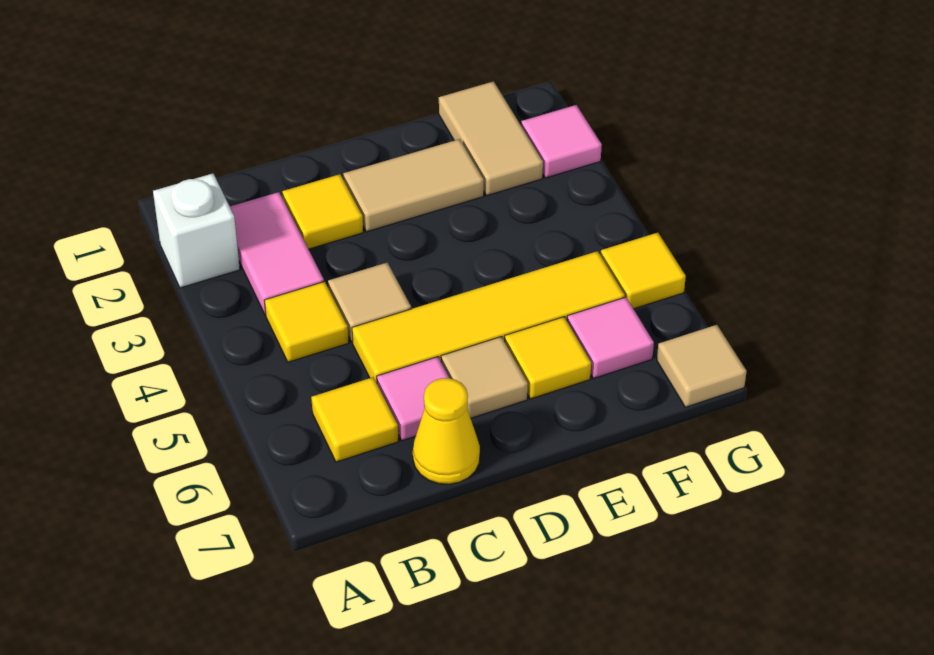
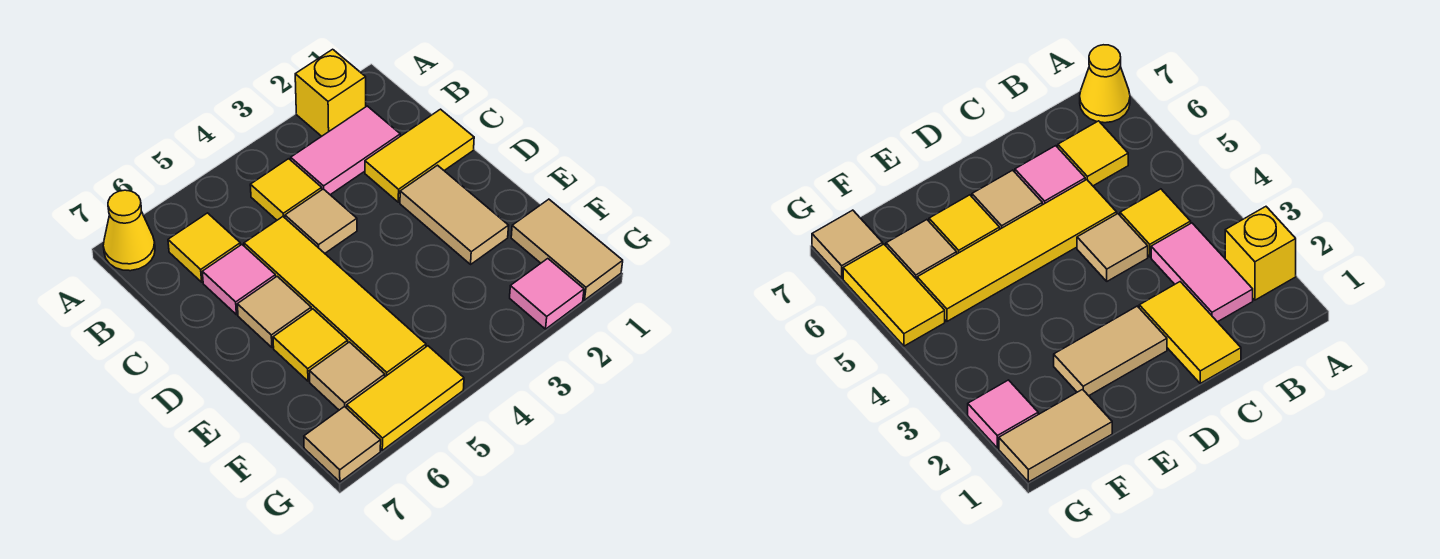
white 1x1 brick [153,174,240,288] -> yellow 1x1 brick [295,49,366,136]
yellow 1x1 tile [282,174,363,249] -> yellow 1x2 tile [365,109,474,202]
yellow 1x1 cone [413,378,480,484] -> yellow 1x1 cone moved to [103,190,155,271]
tan 1x2 tile [439,81,543,196] -> tan 1x2 tile turned to [511,199,623,300]
pink 1x1 tile [567,297,654,378] -> tan 1x1 tile [310,342,385,410]
yellow 1x1 tile [601,233,686,309] -> yellow 1x2 tile [347,346,464,450]

